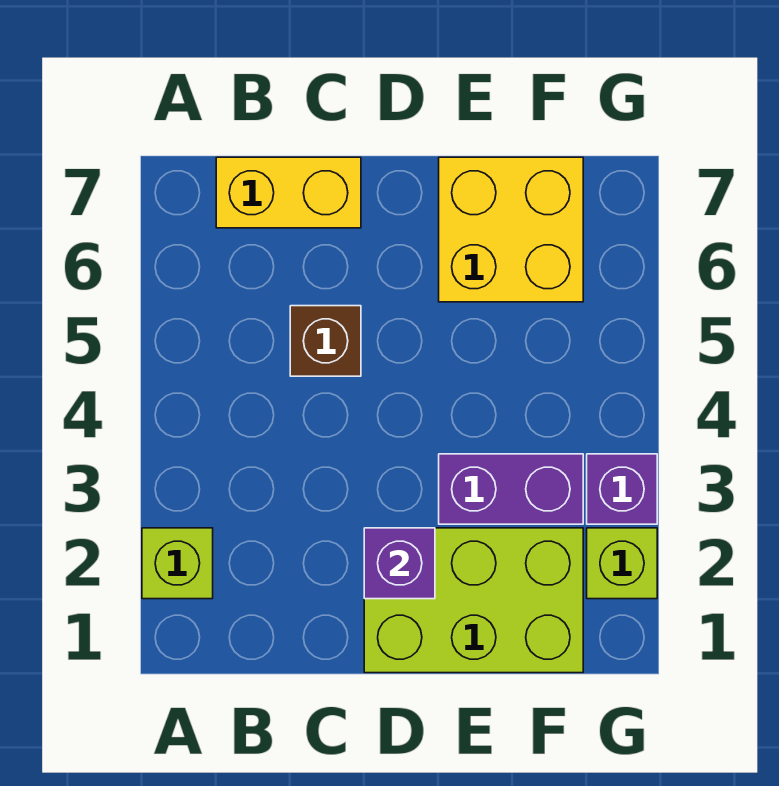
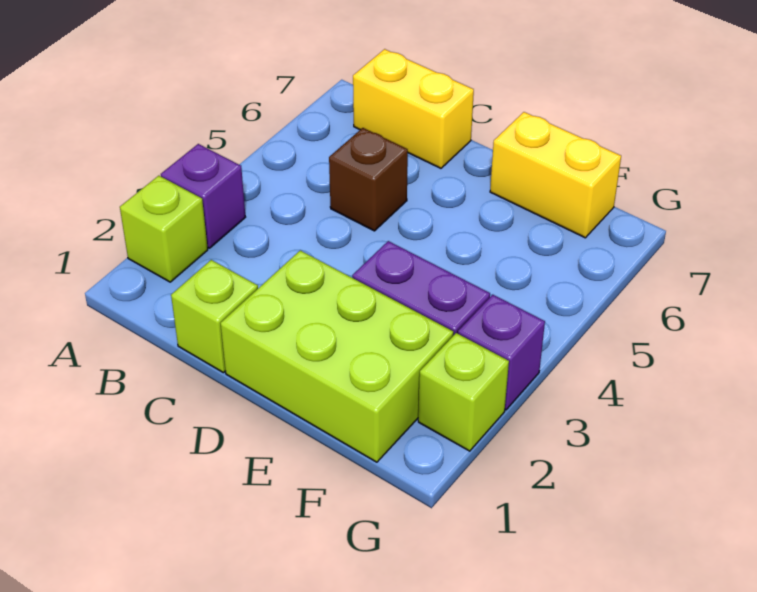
none -> lime 1x1 brick [171,260,258,373]
purple 1x1 brick [364,528,435,599] -> purple 1x1 brick moved to [161,144,245,248]
yellow 2x2 brick [439,157,583,302] -> yellow 1x2 brick [490,112,621,238]

